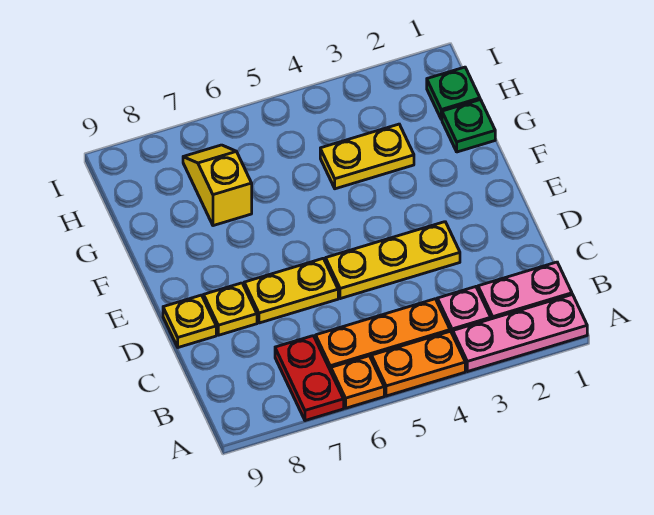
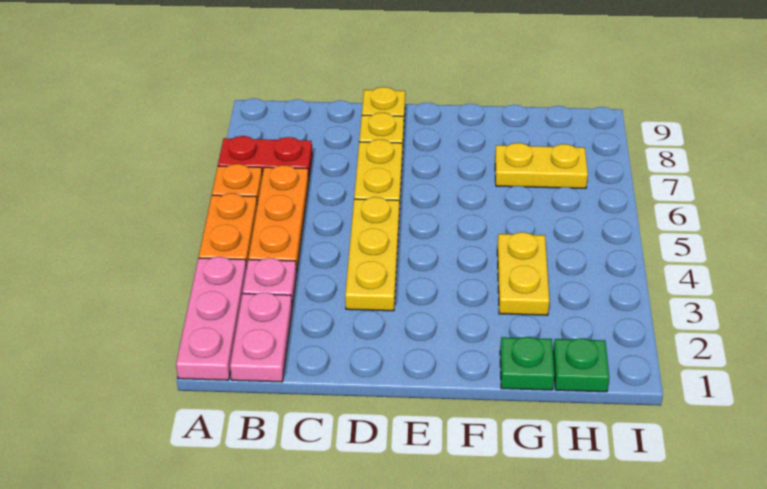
yellow 1x2 slope [183,145,252,226] -> yellow 1x2 plate [495,143,588,188]

